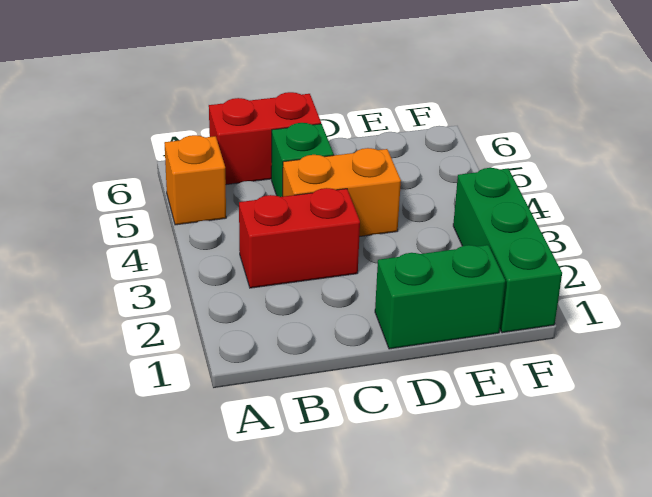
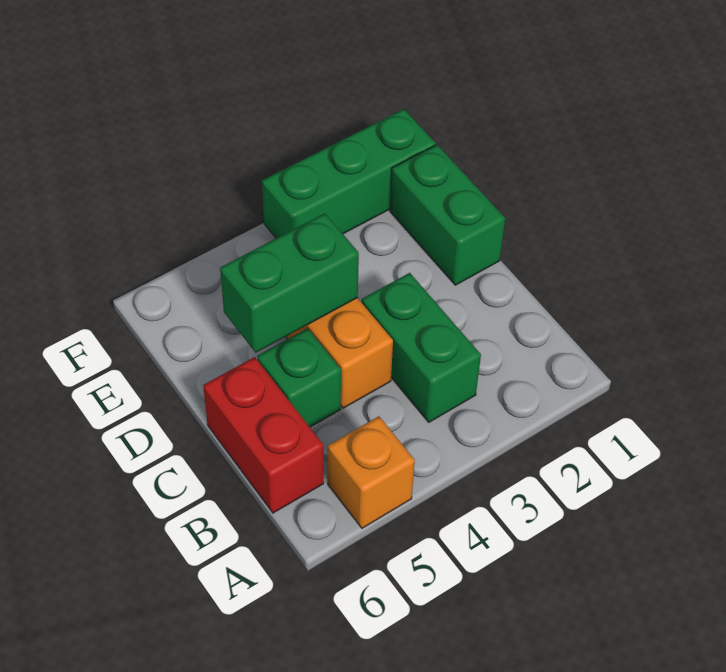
red 1x2 brick [239,188,360,288] -> green 1x2 brick [362,273,481,422]
none -> green 1x2 brick [220,213,359,353]

